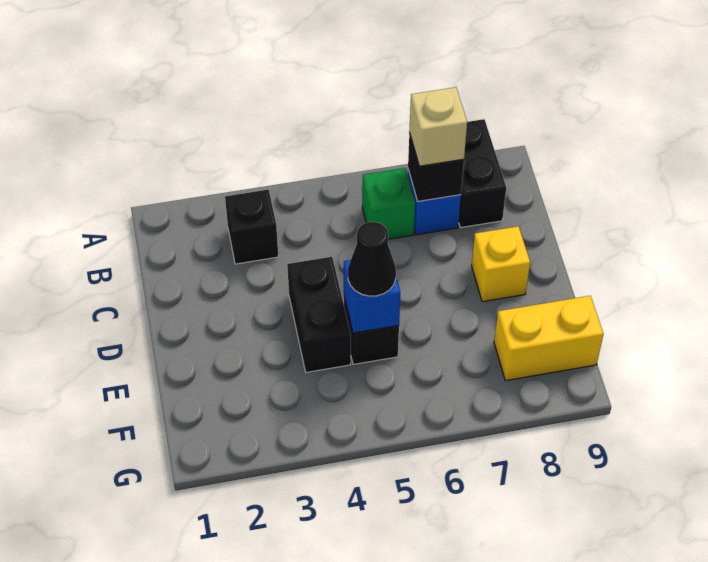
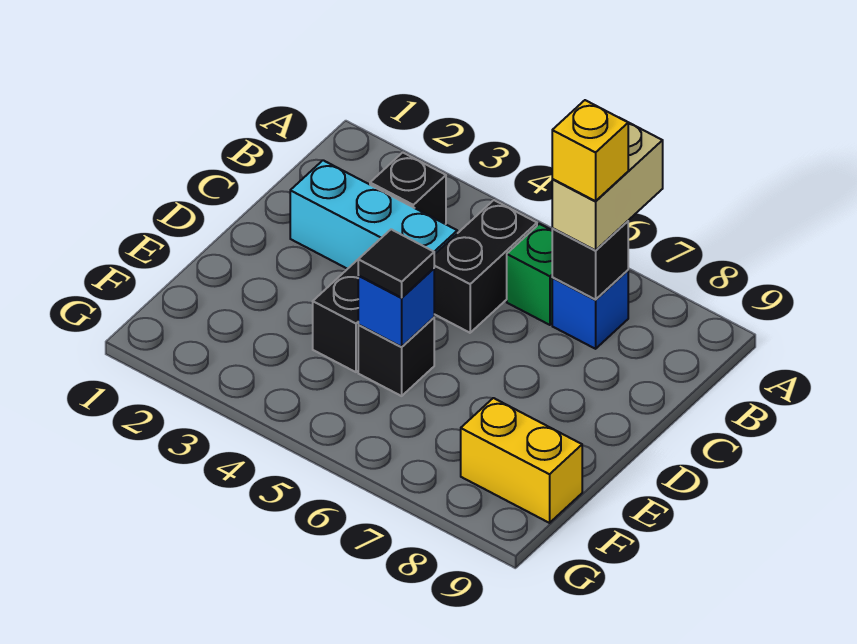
black 1x2 brick [459,119,506,228] -> black 1x2 brick moved to [434,200,537,333]
tan 1x1 brick [409,87,467,166] -> tan 1x2 brick [552,122,663,250]
none -> cyan 1x3 brick [290,160,457,269]
yellow 1x1 brick [472,226,530,302] -> yellow 1x1 brick moved to [552,100,628,201]
black 1x1 cone [348,222,396,296] -> black 1x1 tile [358,229,434,298]

